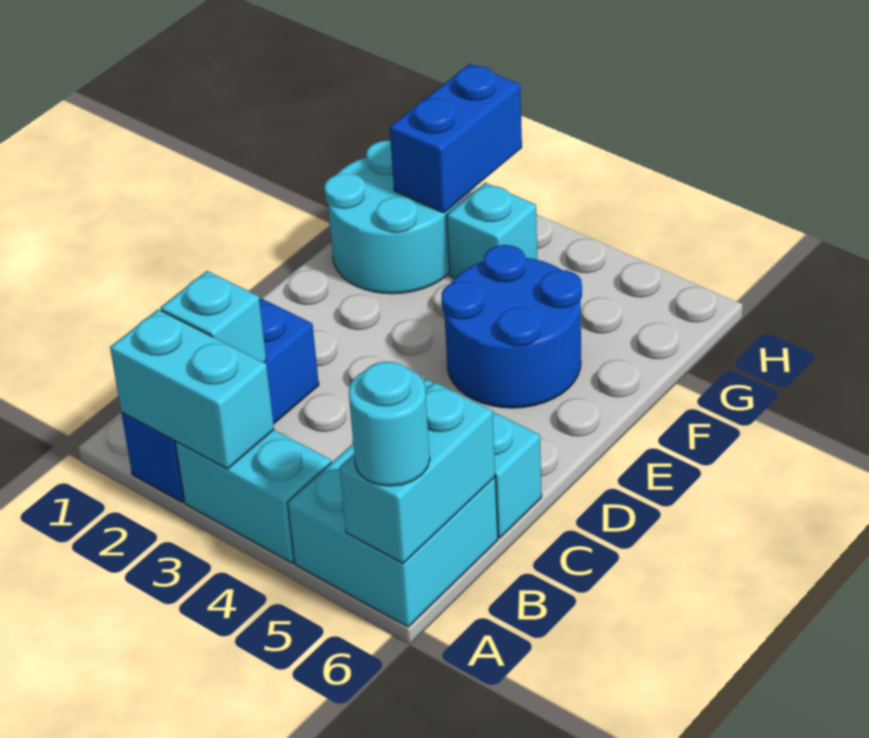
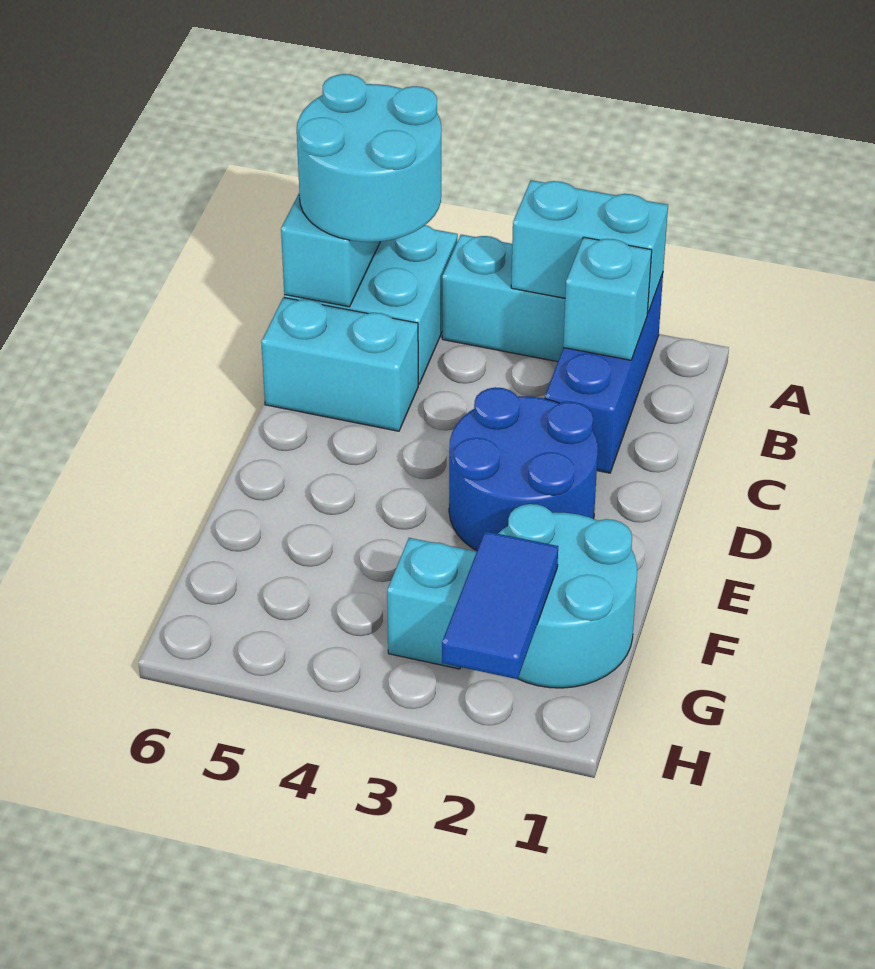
cyan 1x1 round brick [349,361,430,486] -> cyan 2x2 round brick [297,74,441,242]
blue 2x2 round brick [441,245,582,408] -> blue 2x2 round brick moved to [449,387,598,551]
blue 1x2 brick [390,64,522,213] -> blue 1x2 tile [442,531,558,679]

